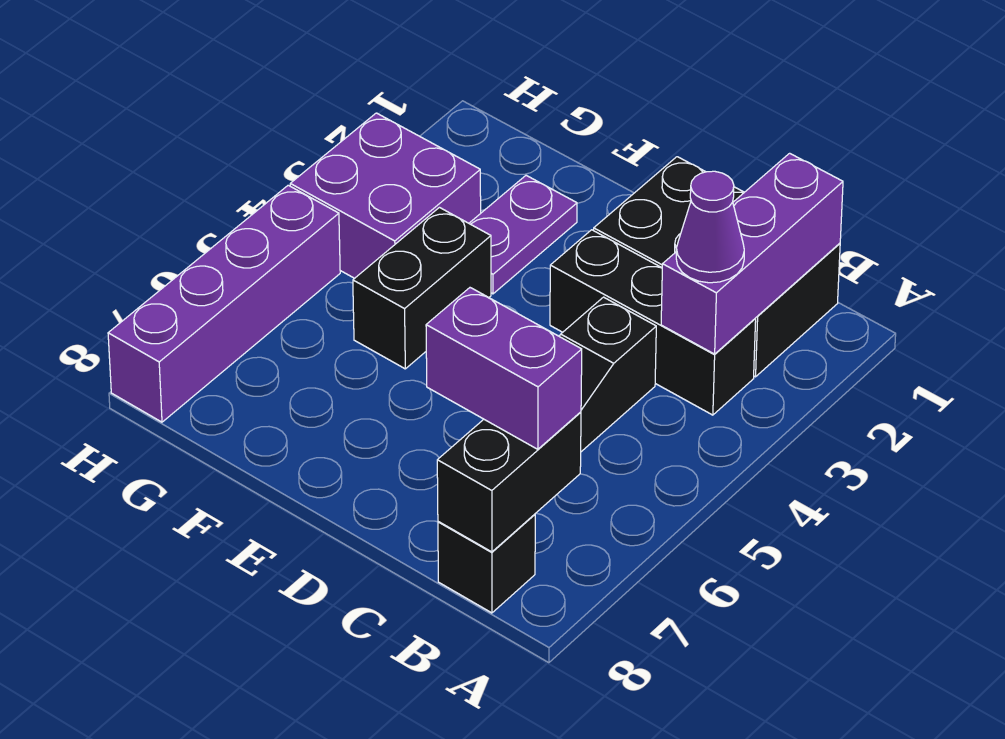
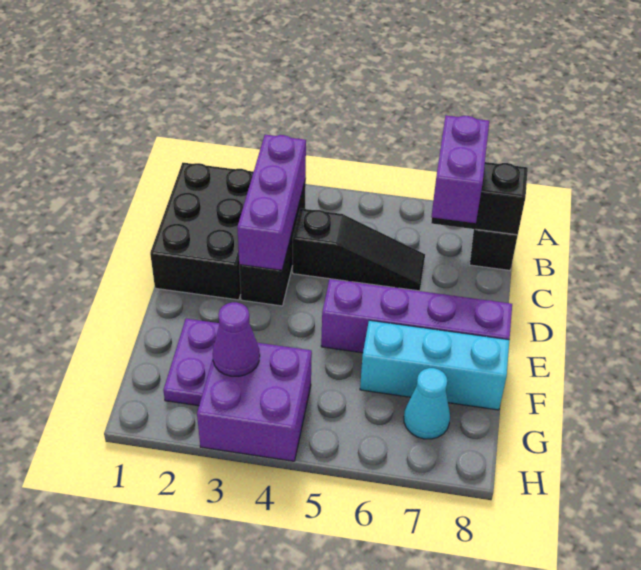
purple 1x3 brick [661,153,843,354] -> purple 1x3 brick turned to [237,135,306,270]
purple 1x1 cone [676,171,744,283] -> purple 1x1 cone moved to [213,302,260,377]
purple 1x2 plate [469,175,577,294] -> purple 1x2 plate turned to [163,319,219,406]
black 1x2 brick [353,208,491,369] -> none
none -> cyan 1x3 brick [360,320,509,410]
none -> cyan 1x1 cone [404,368,450,439]
purple 1x4 brick [108,185,340,422] -> purple 1x4 brick moved to [321,279,512,353]

